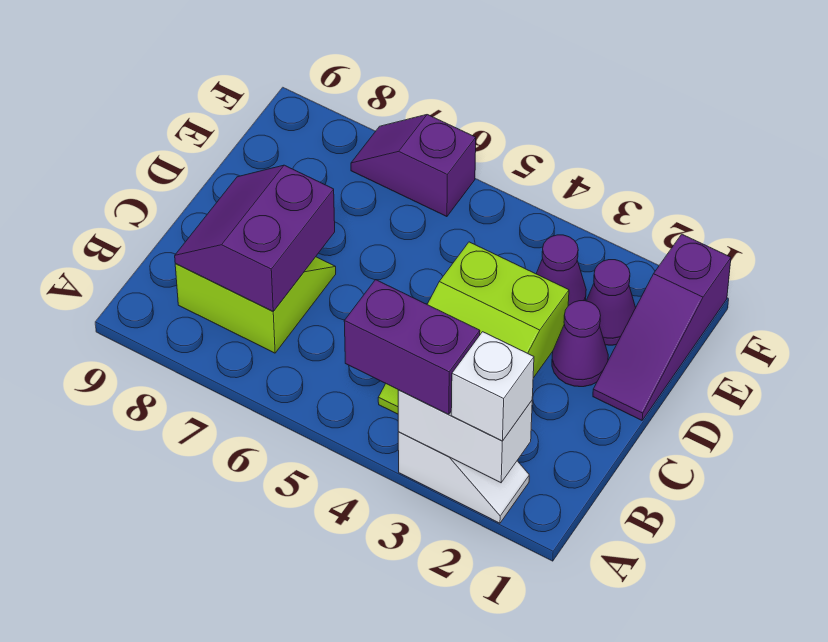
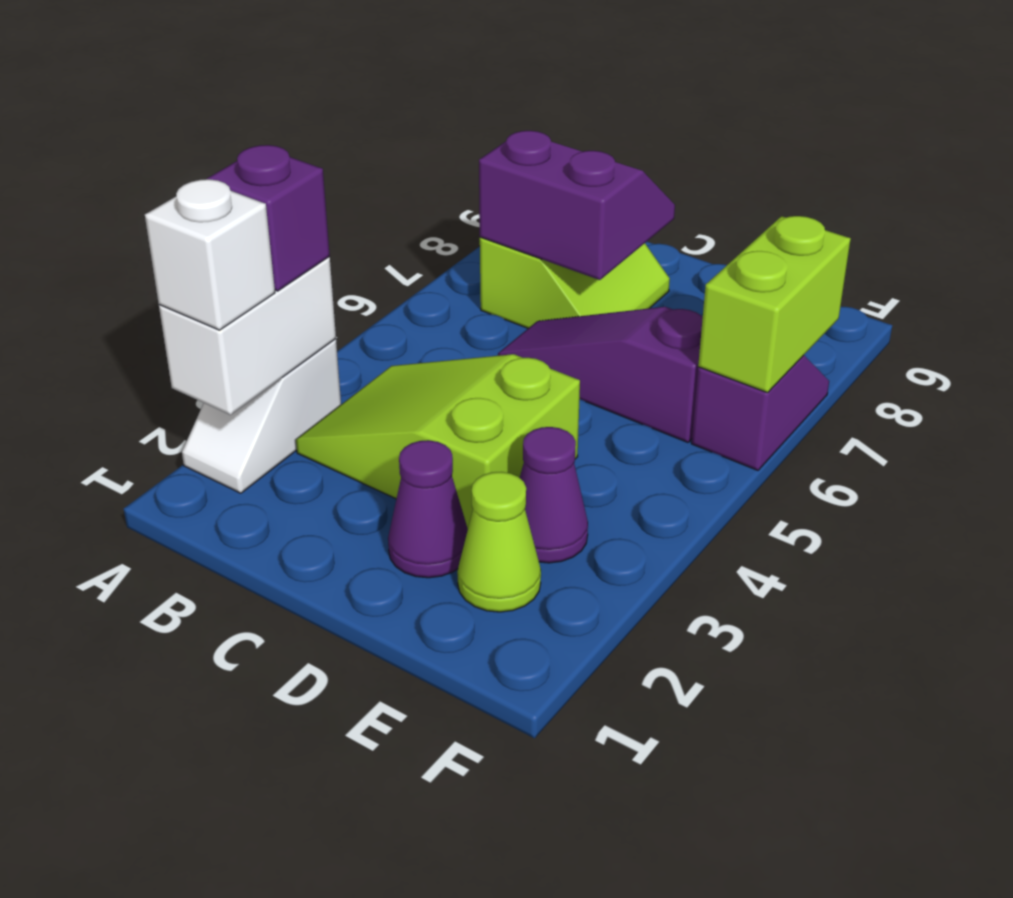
purple 1x2 brick [344,280,480,414] -> purple 1x1 brick [207,145,330,291]
purple 1x3 slope [593,234,731,420] -> purple 1x3 slope moved to [498,307,703,442]
purple 1x1 cone [586,260,636,345] -> lime 1x1 cone [457,472,541,612]
none -> lime 1x2 brick [698,216,851,393]

